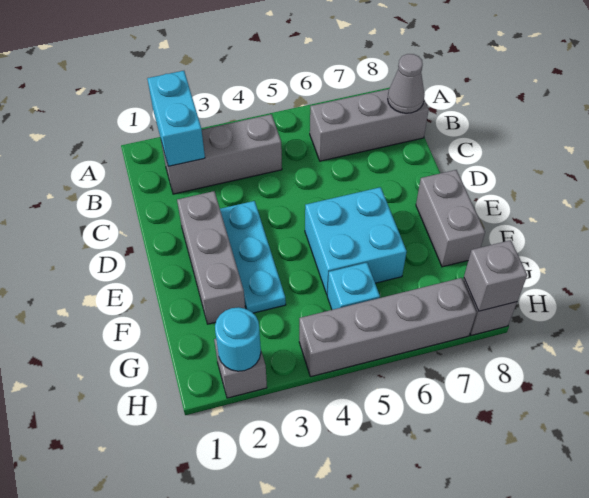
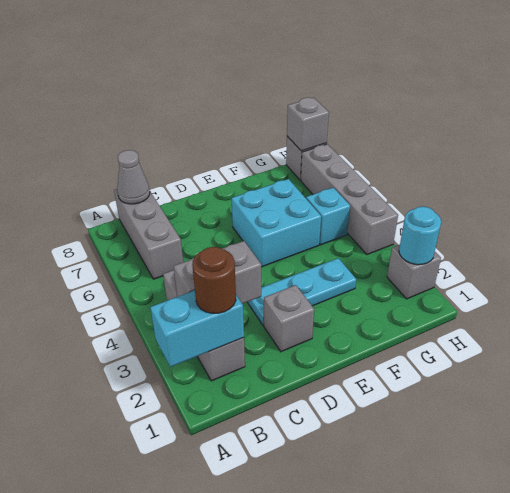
none -> brown 1x1 round brick [192,247,236,313]
grey 1x3 brick [177,191,245,324] -> grey 1x1 brick [264,285,314,352]
grey 1x2 brick [416,170,485,267] -> grey 1x2 brick moved to [174,241,261,304]

